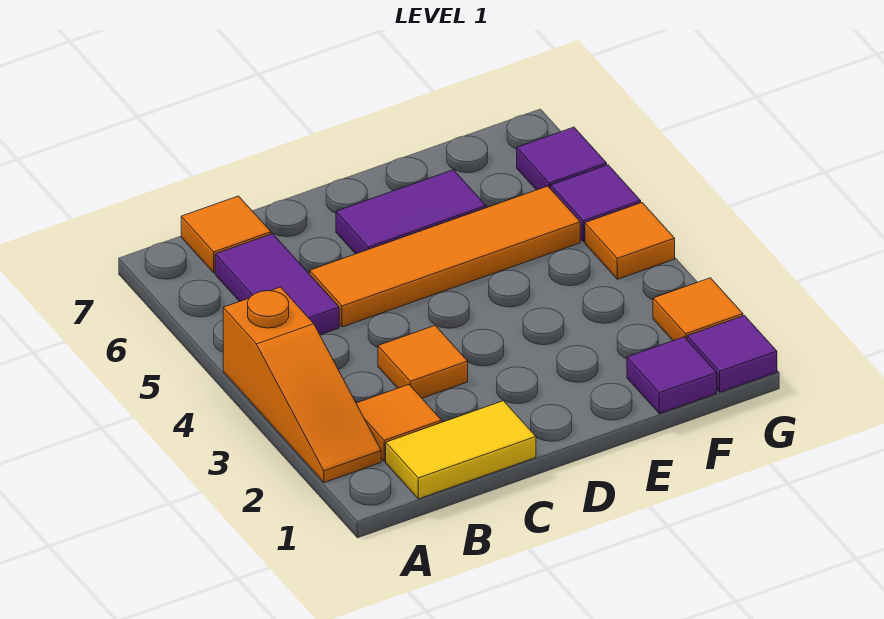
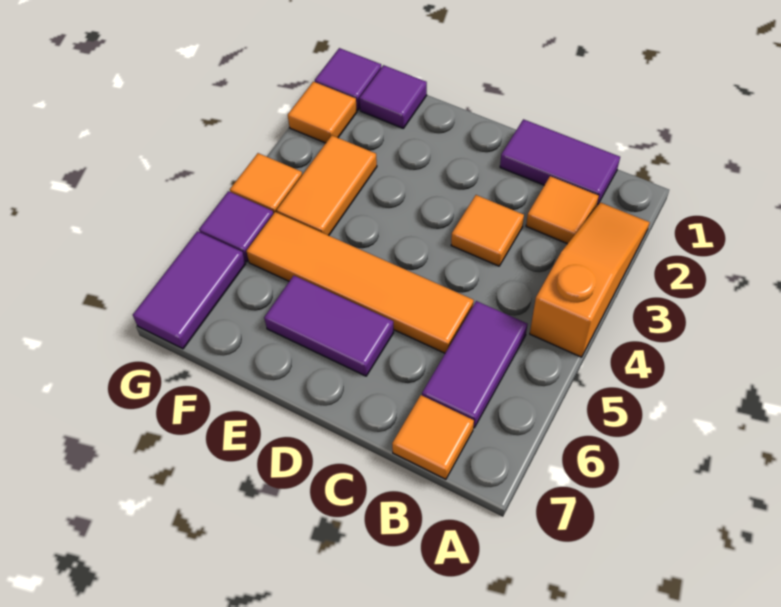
yellow 1x2 tile [386,401,536,499] -> purple 1x2 tile [500,119,620,205]
none -> orange 1x2 tile [277,136,377,235]
purple 1x1 tile [517,127,607,190] -> purple 1x2 tile [133,231,245,349]

